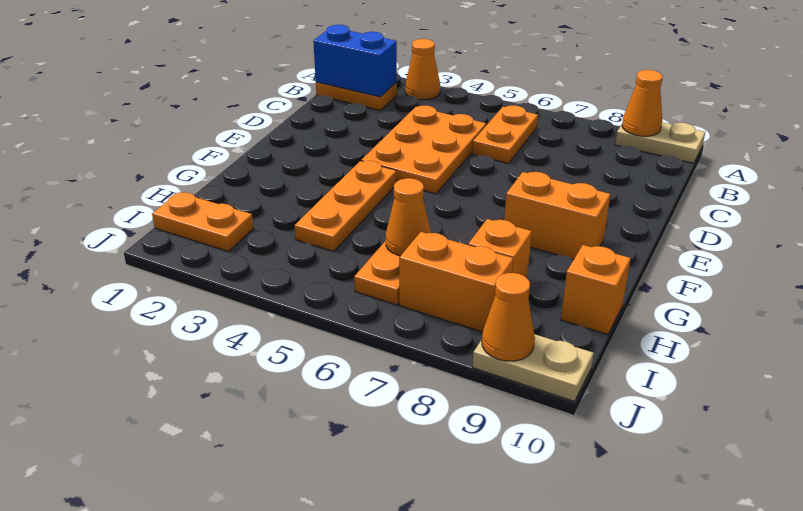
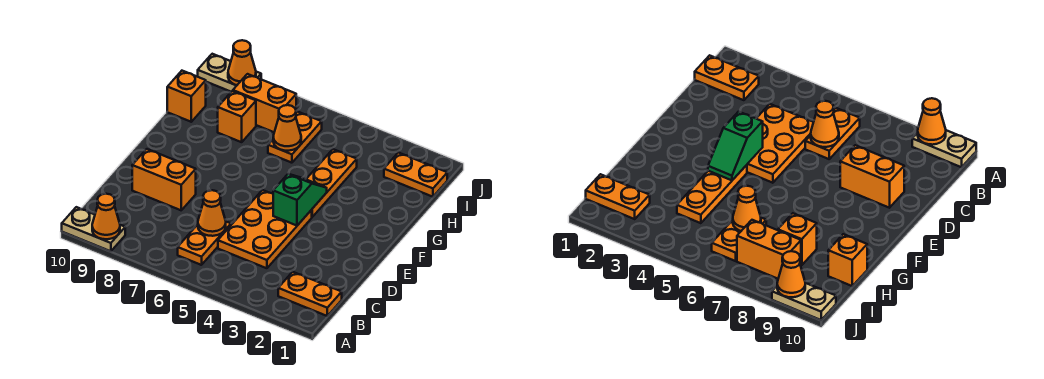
orange 1x1 cone [405,39,440,100] -> orange 1x1 cone moved to [198,190,226,236]
blue 1x2 brick [313,25,397,97] -> none
none -> green 1x2 slope [273,174,327,226]
orange 1x2 brick [504,172,610,259] -> orange 1x2 brick moved to [132,149,196,210]

